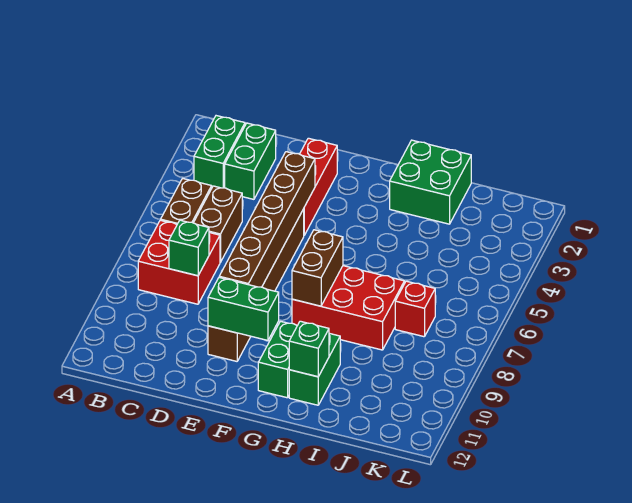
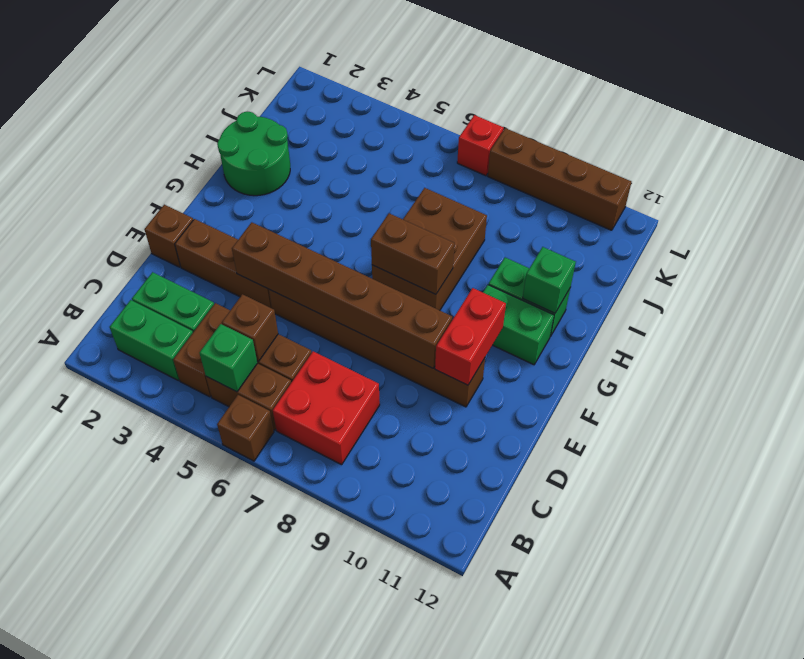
none -> brown 1x1 brick [217,395,274,461]
none -> brown 1x2 brick [173,303,230,397]
none -> brown 1x1 brick [222,294,278,361]
green 1x1 brick [169,220,209,276] -> green 1x1 brick moved to [199,324,257,392]
none -> brown 1x1 brick [144,205,193,267]
red 1x3 brick [300,138,337,235] -> brown 1x3 brick [175,219,272,308]
green 1x2 brick [208,278,279,340] -> red 1x2 brick [435,288,506,385]
red 2x3 brick [292,266,404,350] -> brown 2x3 brick [372,188,487,310]
green 2x2 brick [390,140,471,224] -> green 2x2 round brick [217,112,290,196]
red 1x1 brick [395,281,435,337] -> red 1x1 brick moved to [457,115,504,176]
none -> brown 1x4 brick [488,128,631,230]

